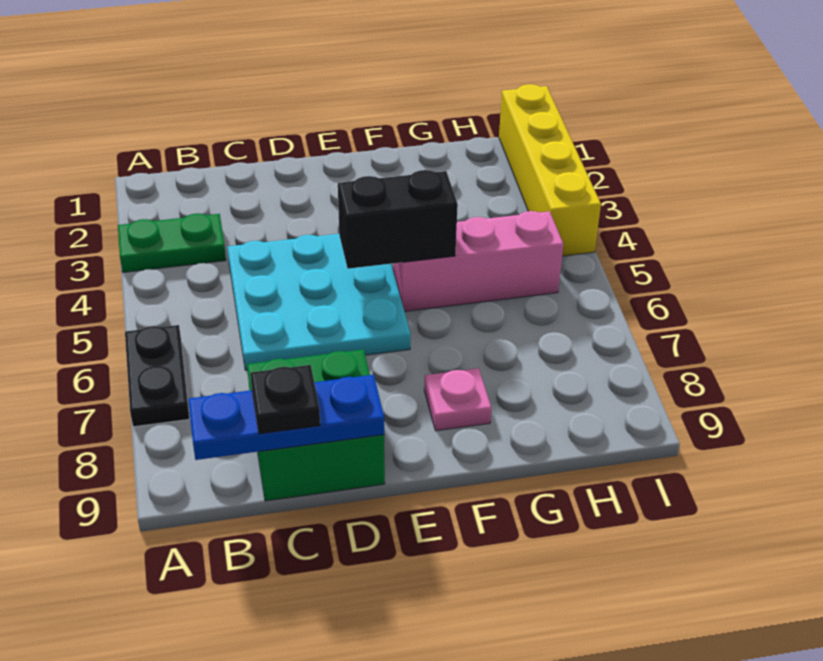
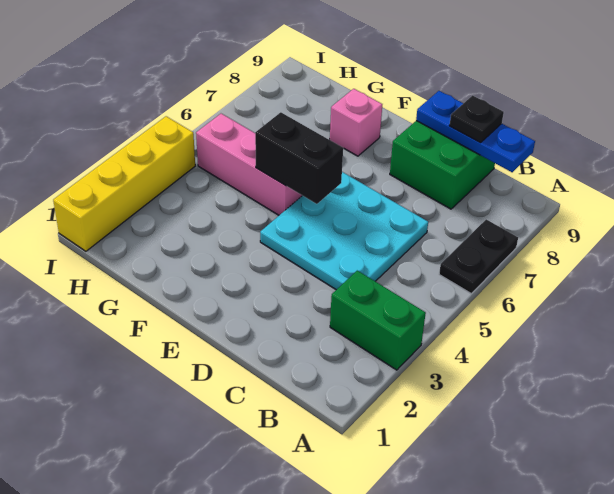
green 1x2 plate [118,213,226,272] -> green 1x2 brick [330,271,426,370]
pink 1x1 plate [424,368,491,431] -> pink 1x1 brick [330,89,382,156]

